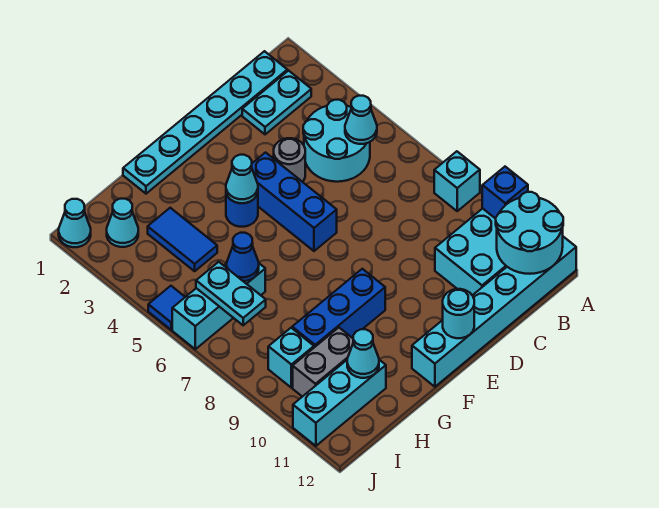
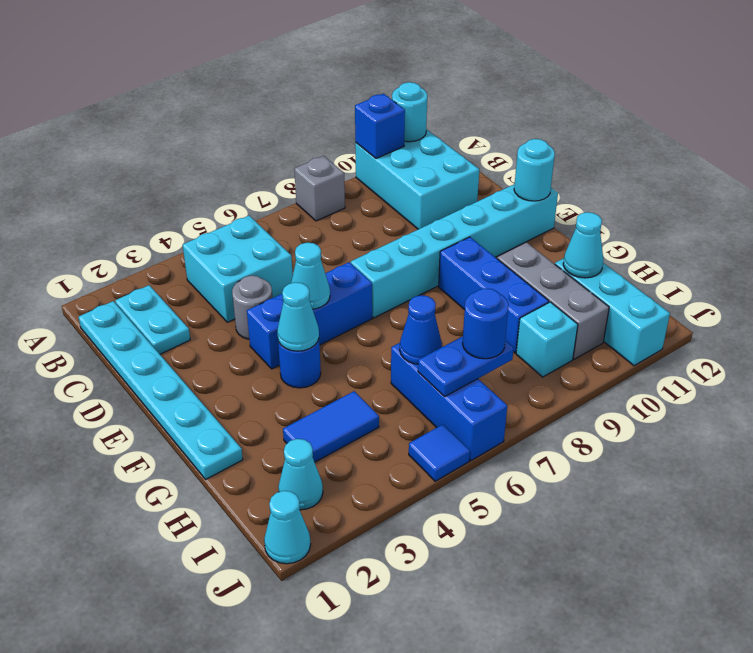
cyan 1x1 brick [434,151,480,211] -> grey 1x1 brick [294,156,345,221]
cyan 2x2 round brick [496,192,563,274] -> cyan 1x1 round brick [392,82,427,142]
cyan 1x6 brick [412,237,576,387] -> cyan 1x6 brick turned to [351,184,558,318]
cyan 2x2 round brick [303,100,370,182] -> cyan 2x2 brick [183,216,293,322]
cyan 1x1 cone [345,96,377,144] -> cyan 1x1 cone moved to [291,243,330,309]
cyan 1x3 brick [172,263,265,349] -> blue 1x3 brick [391,343,507,461]
grey 1x2 brick [293,328,353,397] -> grey 1x3 brick [497,243,609,359]
cyan 1x2 plate [196,262,266,325] -> blue 1x2 plate [418,336,514,396]
none -> blue 1x1 round brick [462,288,509,359]

